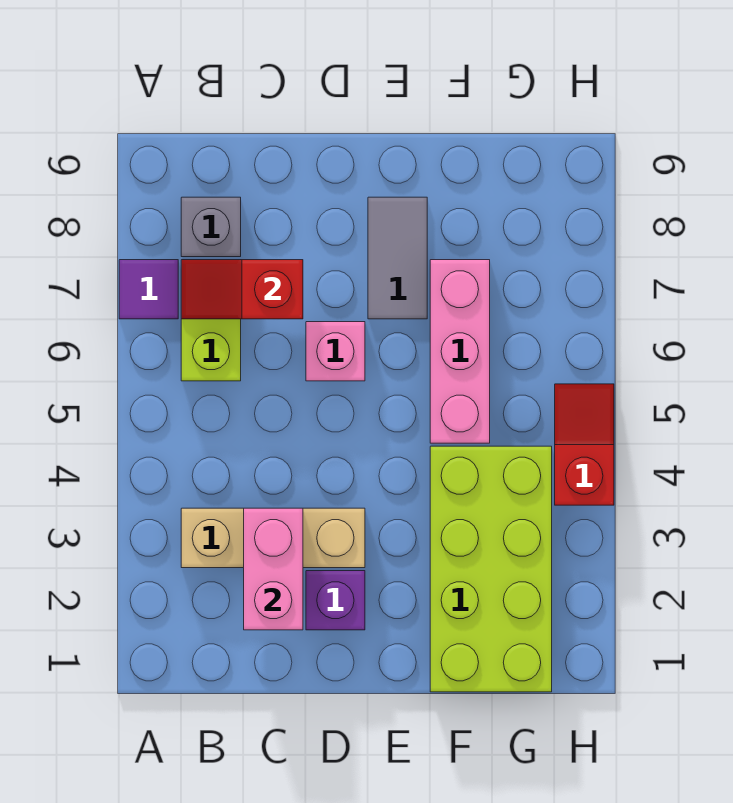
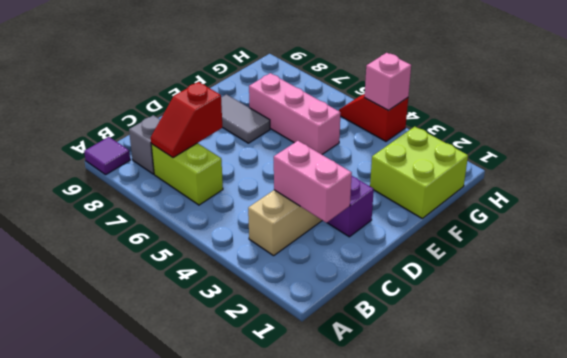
purple 1x1 tile [119,260,178,319] -> purple 1x1 tile moved to [84,137,130,175]
pink 1x1 brick [306,322,365,381] -> pink 1x1 brick moved to [365,53,411,111]
lime 2x4 brick [430,446,552,692] -> lime 2x2 brick [370,126,468,218]

